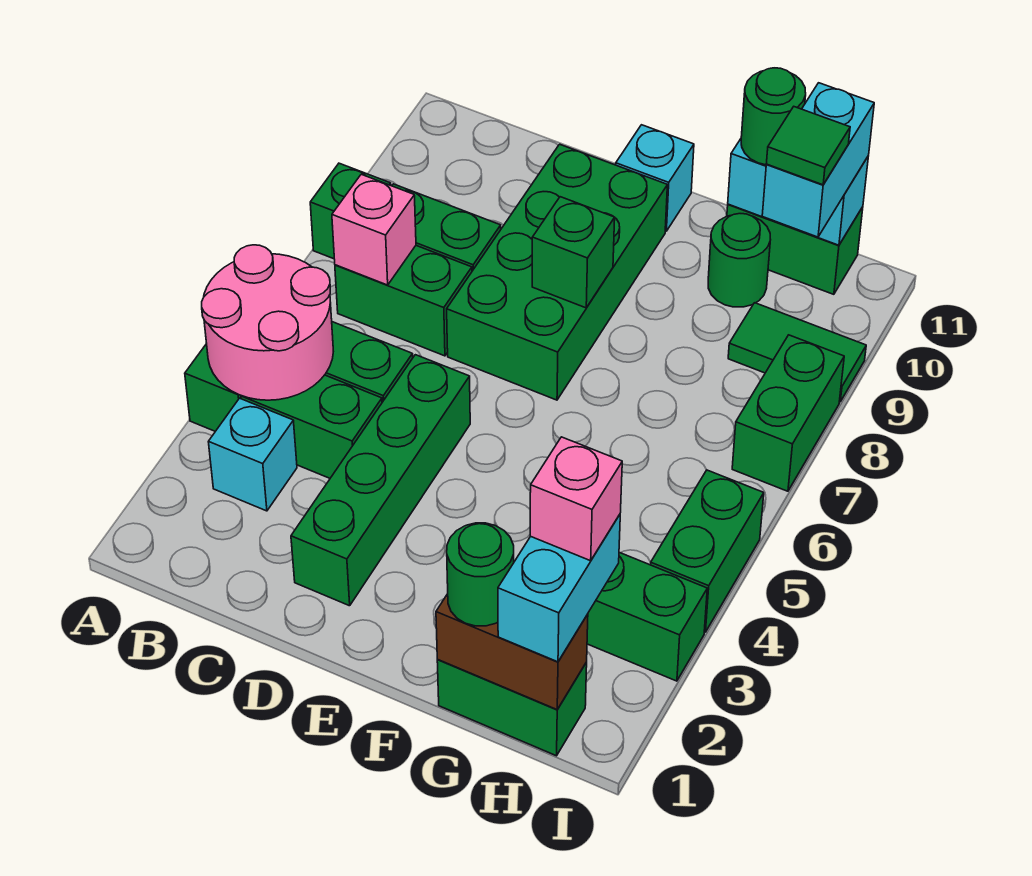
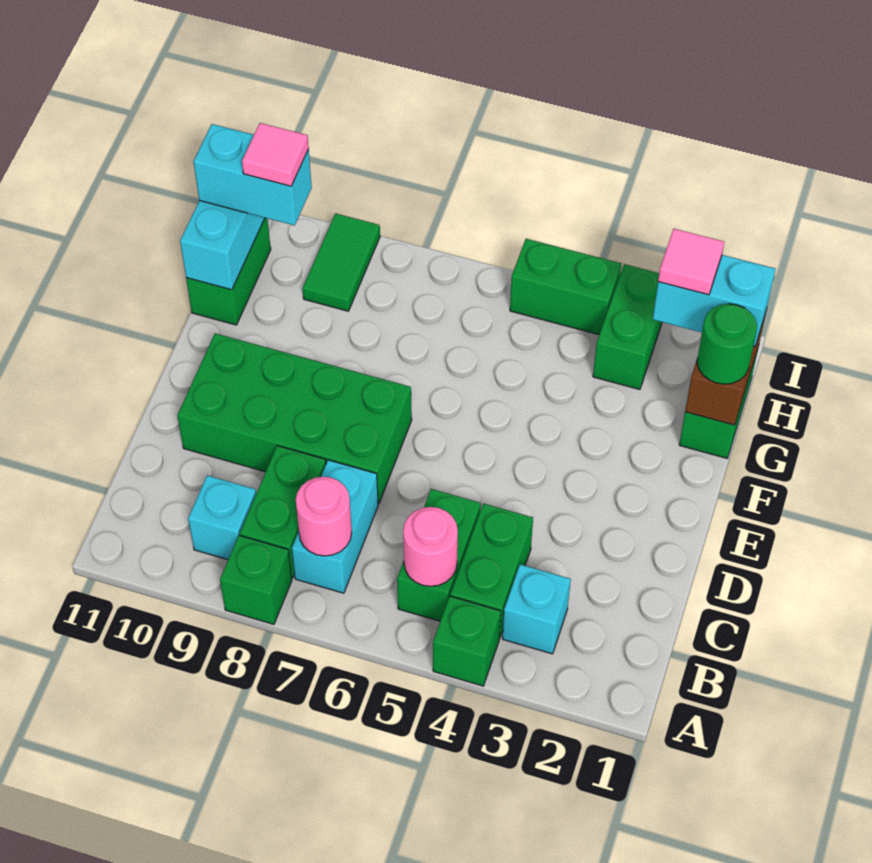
pink 2x2 round brick [202,245,333,400] -> pink 1x1 round brick [403,507,458,586]
green 1x2 brick [335,246,472,356] -> cyan 1x2 brick [292,460,378,593]
pink 1x1 brick [332,174,416,285] -> pink 1x1 round brick [296,477,352,556]
green 1x4 brick [291,355,470,606] -> none
green 1x1 brick [532,197,615,308] -> none
cyan 1x1 brick [616,125,694,231] -> cyan 1x1 brick moved to [188,475,256,560]
green 1x1 round brick [708,214,771,307] -> none
green 1x1 round brick [741,68,806,165] -> none
pink 1x1 brick [530,437,622,561] -> pink 1x1 tile [658,229,724,295]
green 1x1 tile [766,107,850,185] -> pink 1x1 tile [242,123,309,186]
green 1x2 brick [732,335,844,491] -> none

